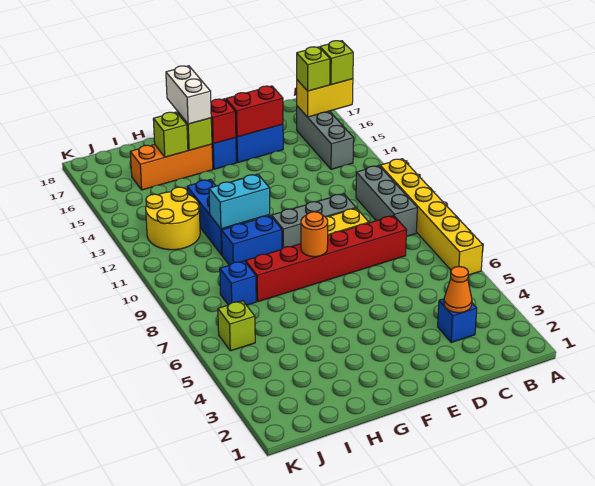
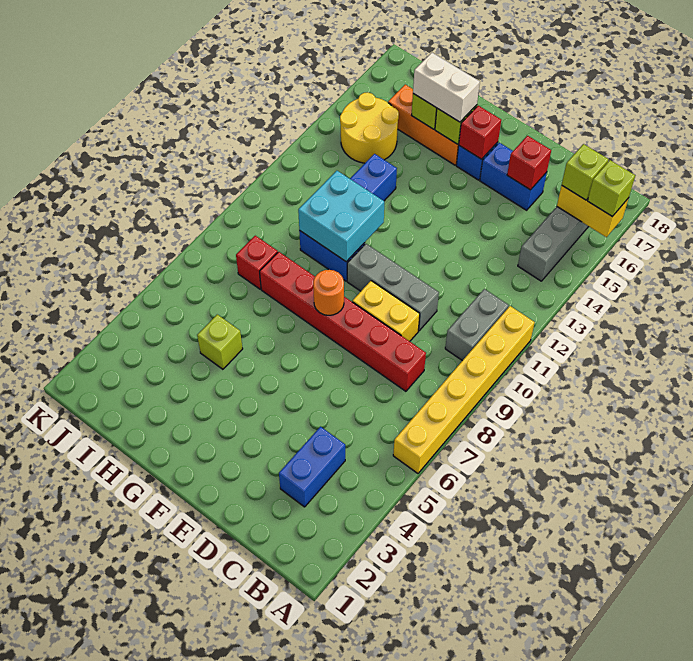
grey 1x3 brick [356,166,417,237] -> grey 1x2 brick [445,289,509,361]
blue 1x1 brick [438,299,477,342] -> blue 1x2 brick [279,427,345,507]
orange 1x1 cone [444,267,472,313] -> none
red 1x2 brick [226,86,283,137] -> red 1x1 brick [507,136,551,190]
cyan 1x2 brick [209,174,270,229] -> cyan 2x2 brick [298,171,384,262]
white 1x2 brick [166,66,211,124] -> white 1x2 brick turned to [413,53,480,122]
blue 1x1 brick [220,261,256,305] -> red 1x1 brick [236,236,278,289]
yellow 2x2 round brick [146,187,200,250] -> yellow 2x2 round brick moved to [340,93,399,163]
lime 1x1 brick [218,301,255,351] -> lime 1x1 brick moved to [197,314,243,369]

